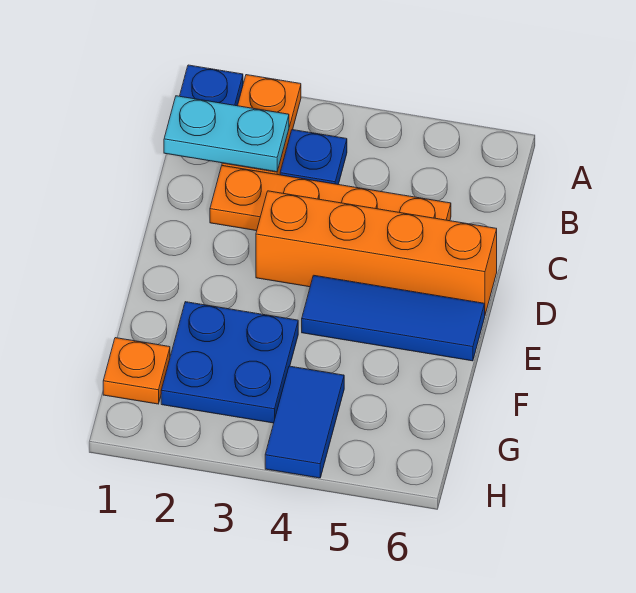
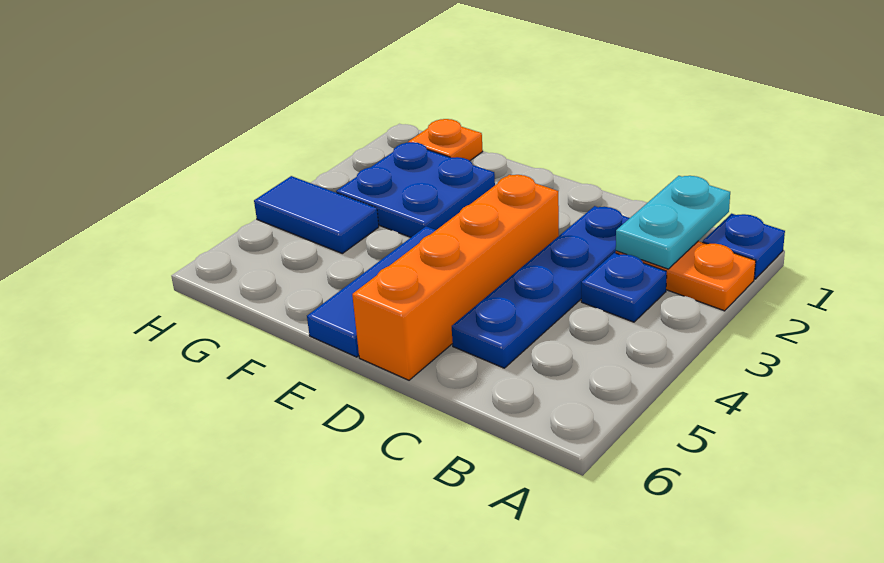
orange 1x4 plate [210,166,451,231] -> blue 1x4 plate [452,206,629,368]

